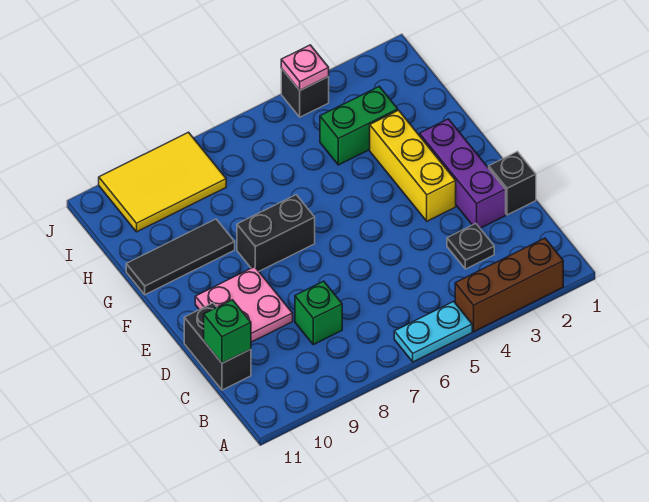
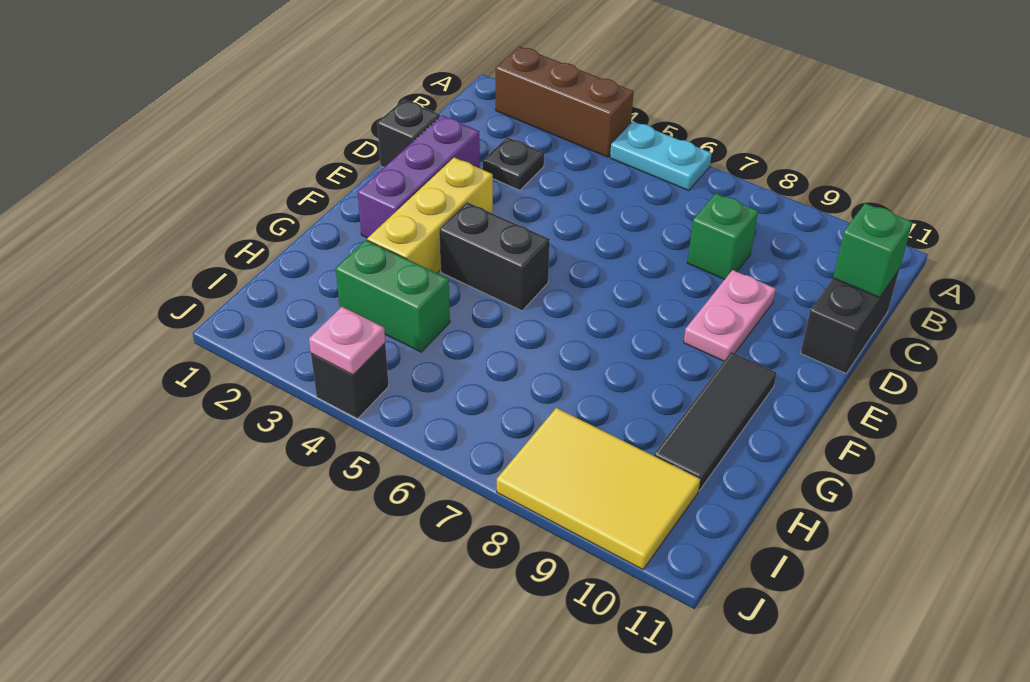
pink 2x2 plate [195,267,293,342] -> pink 1x2 plate [684,270,776,361]
black 1x2 brick [237,195,315,271] -> black 1x2 brick moved to [439,202,550,311]
black 1x3 tile [126,219,235,295] -> black 1x3 tile turned to [654,352,777,491]

